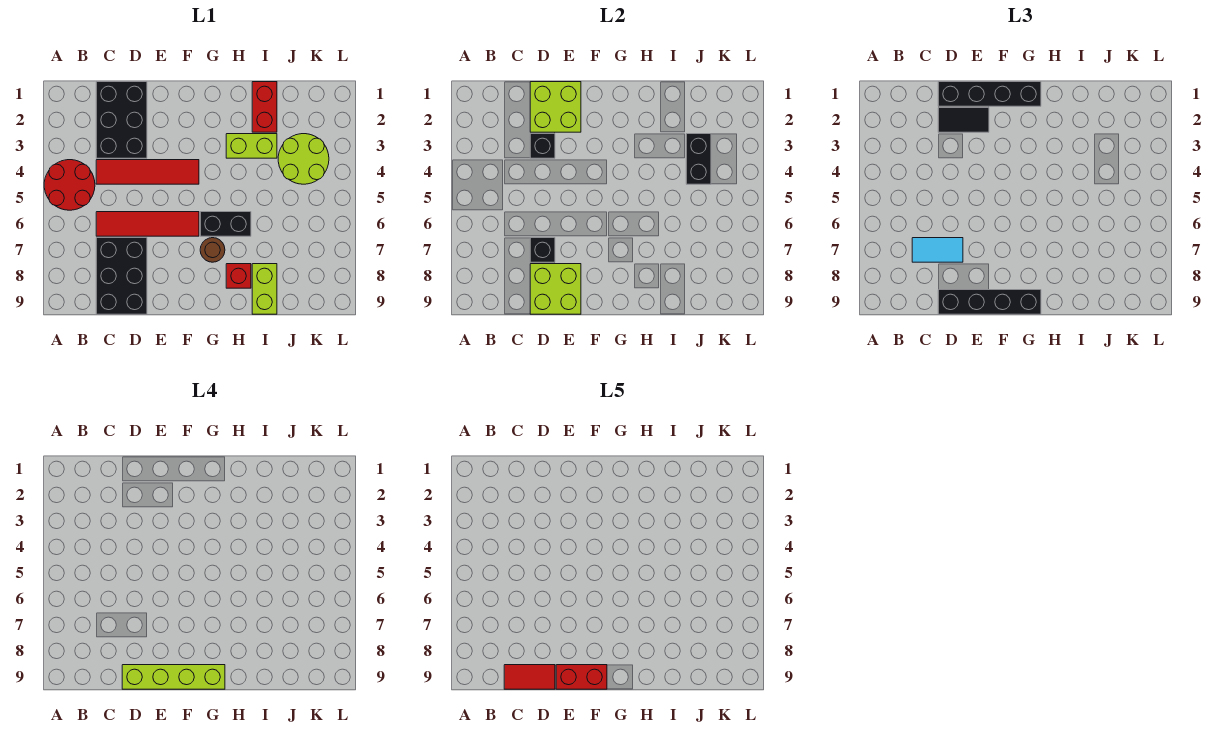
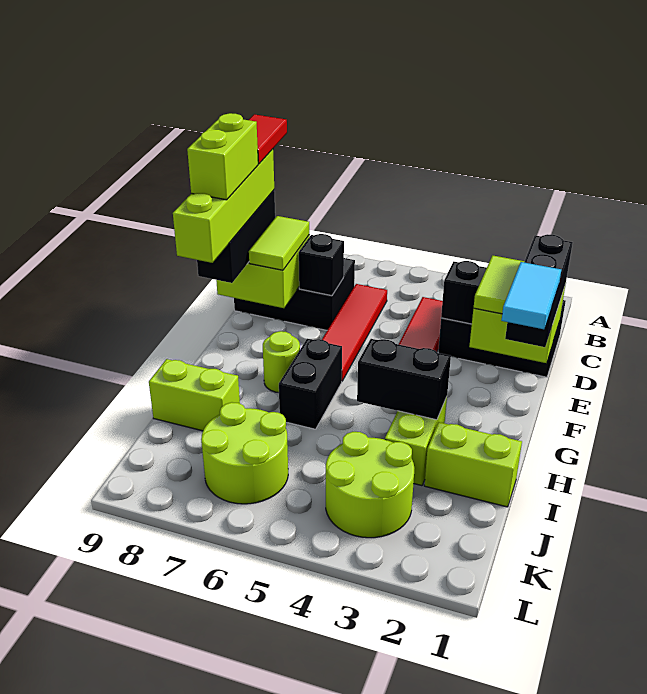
red 2x2 round brick [44,160,95,210] -> none
cyan 1x2 tile [912,238,963,262] -> cyan 1x2 tile moved to [501,262,561,329]
black 1x4 brick [938,82,1041,106] -> black 1x3 brick [505,234,573,347]
black 1x2 tile [938,108,989,132] -> lime 1x2 tile [474,255,525,314]
none -> lime 1x2 tile [249,216,309,270]
black 1x4 brick [938,290,1041,314] -> black 1x3 brick [197,190,275,283]
red 1x2 brick [556,665,607,689] -> lime 1x2 brick [187,113,258,200]
brown 1x1 round brick [200,238,225,262] -> lime 1x1 round brick [263,331,300,393]
red 1x1 brick [226,264,251,288] -> none
red 1x2 brick [252,82,277,132] -> lime 1x2 brick [424,422,522,507]
black 1x2 brick [686,134,711,184] -> black 1x2 brick moved to [357,339,451,420]
none -> lime 2x2 round brick [201,402,288,504]

